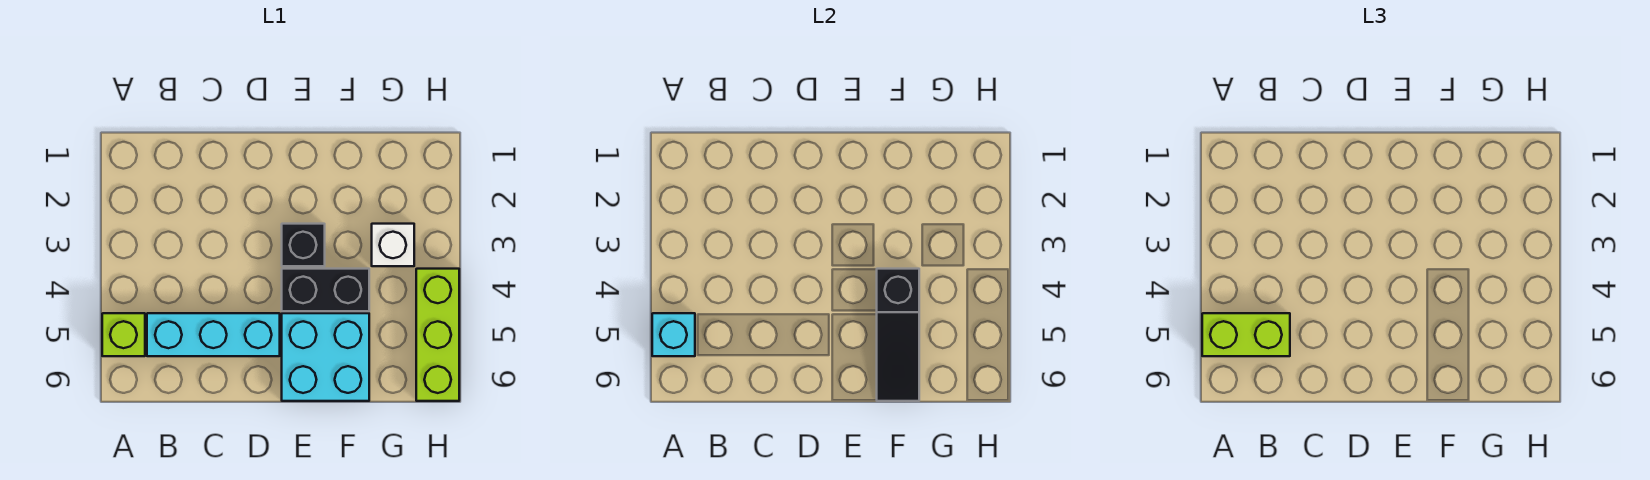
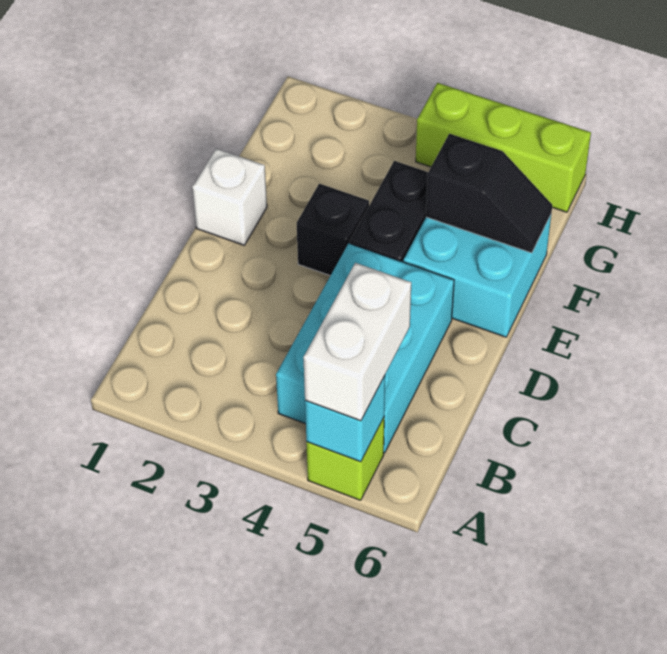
lime 1x2 brick [1202,313,1290,356] -> white 1x2 brick [303,263,411,421]
cyan 1x3 brick [147,313,280,356] -> cyan 2x3 brick [276,243,454,453]
black 1x3 slope [877,269,919,401] -> black 1x2 slope [426,134,552,253]
white 1x1 brick [372,224,414,266] -> white 1x1 brick moved to [192,149,267,245]

